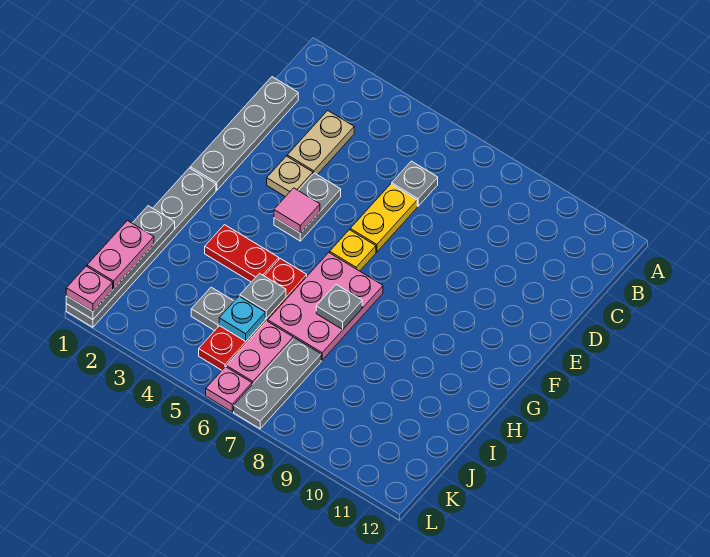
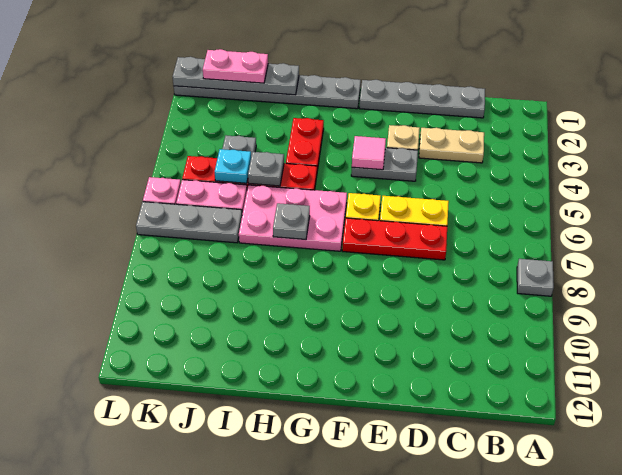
grey 1x1 plate [392,161,438,206] -> grey 1x1 plate moved to [517,259,554,296]
none -> red 1x3 plate [342,218,447,260]
pink 1x1 plate [66,266,113,312] -> none

